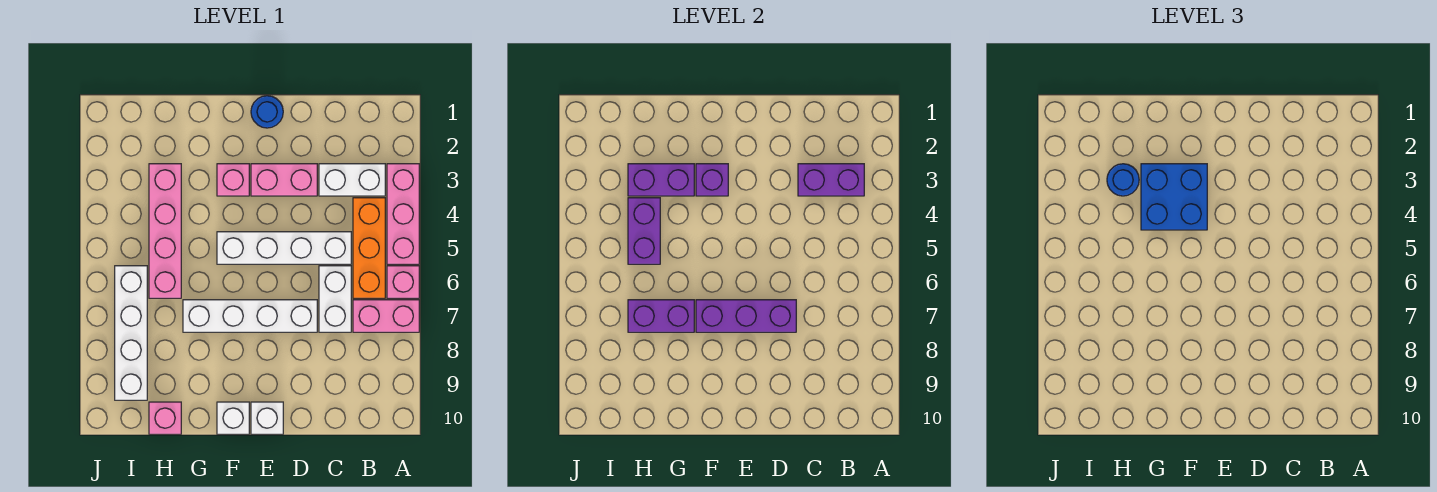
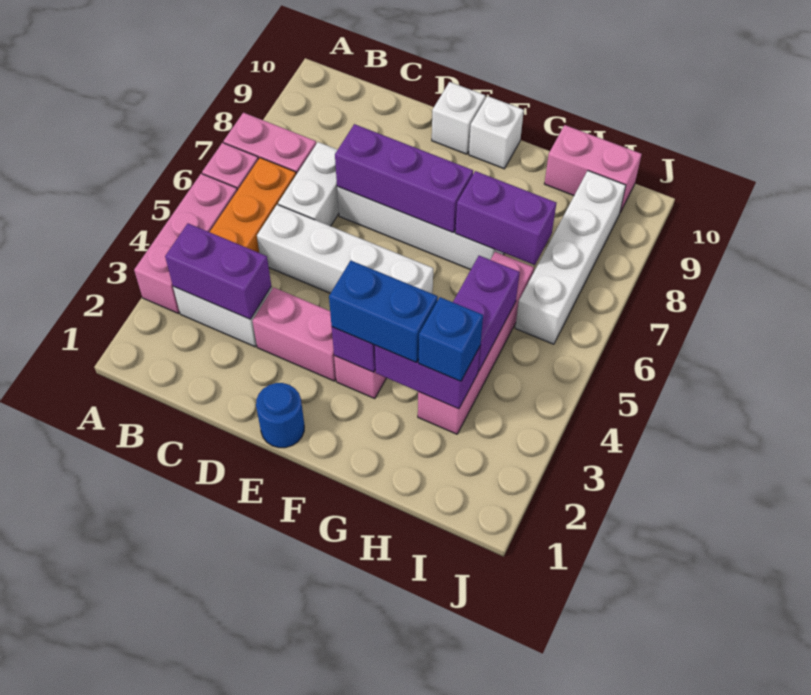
blue 2x2 brick [1141,164,1207,230] -> blue 1x2 brick [329,261,438,362]
blue 1x1 round brick [1107,164,1139,196] -> blue 1x1 brick [419,297,483,381]
pink 1x1 brick [149,402,181,434] -> pink 1x2 brick [544,125,642,212]

